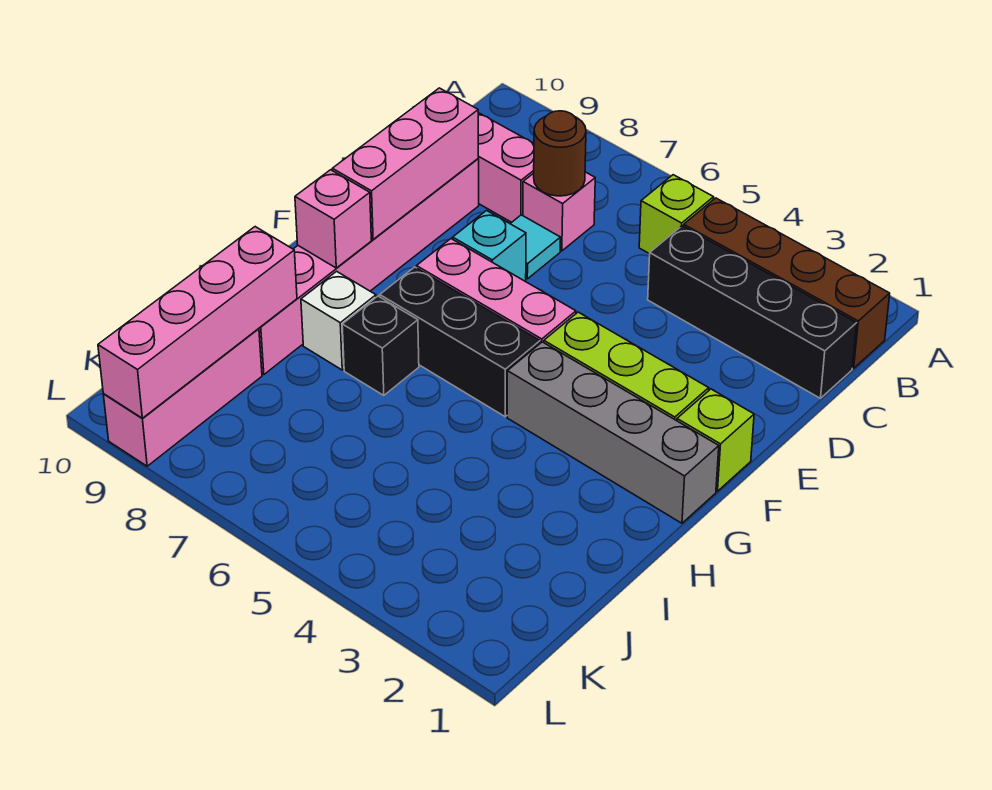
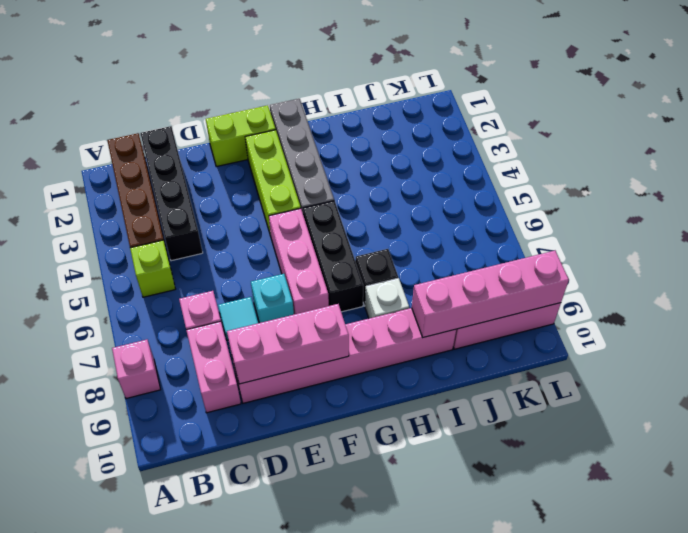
brown 1x1 round brick [534,111,586,196] -> none
lime 1x1 brick [677,389,754,491] -> lime 1x2 brick [206,105,276,167]
pink 1x1 brick [295,170,371,268] -> pink 1x1 brick moved to [112,340,161,399]

